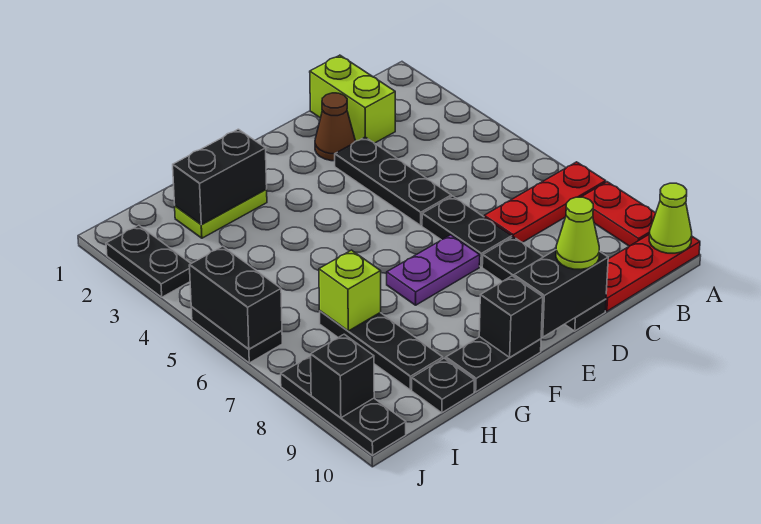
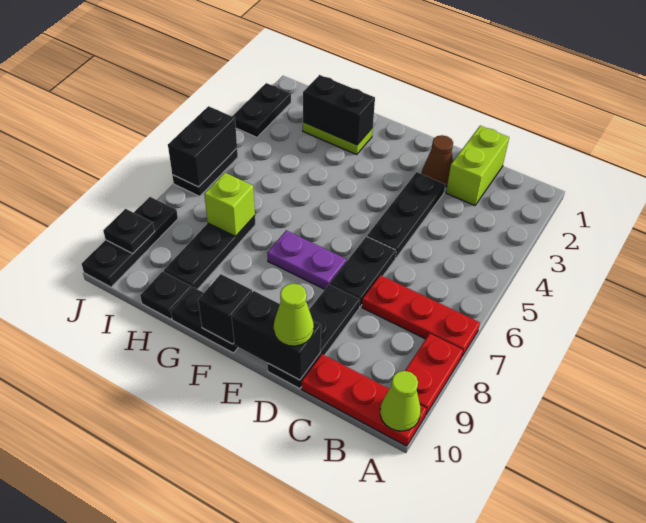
black 1x1 brick [311,334,374,418] -> black 1x1 plate [103,209,155,254]

